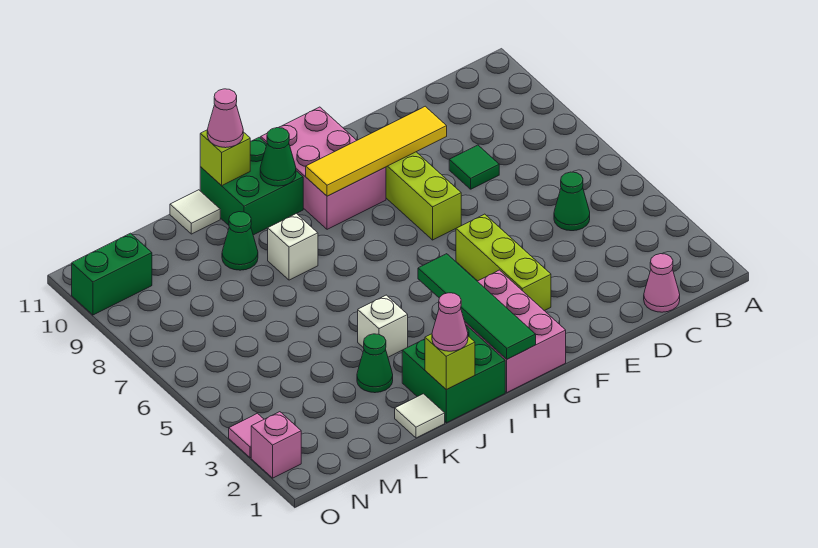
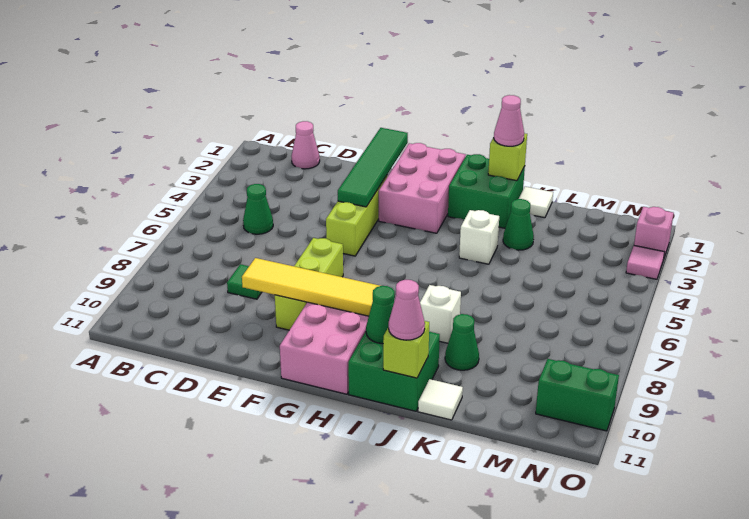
green 1x4 tile [418,254,536,359] -> green 1x4 tile moved to [338,128,408,207]

